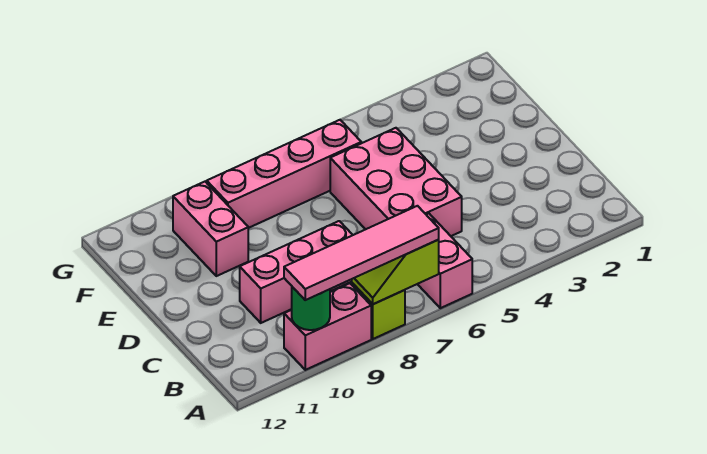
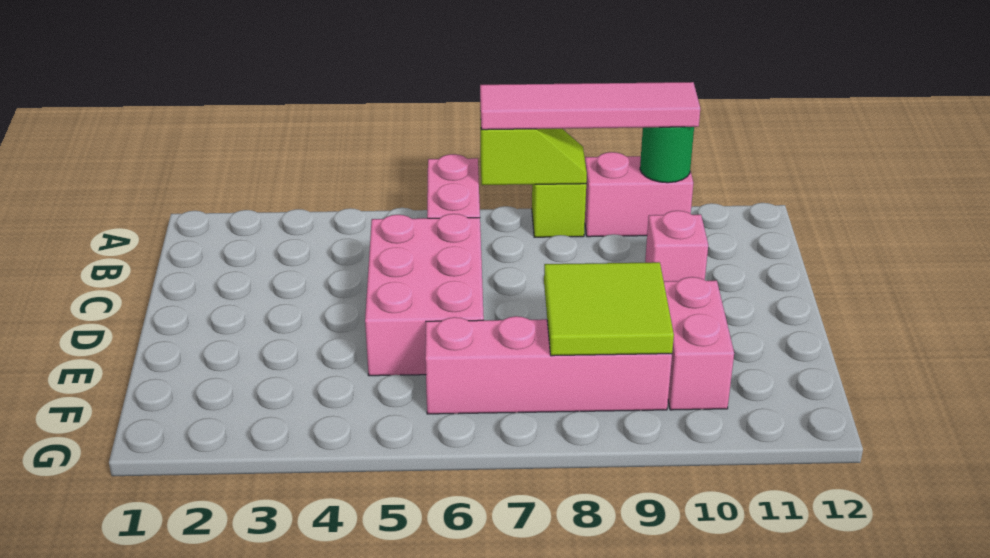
pink 1x3 brick [240,221,352,323] -> pink 1x1 brick [645,211,708,281]
none -> lime 2x2 tile [544,262,674,356]

